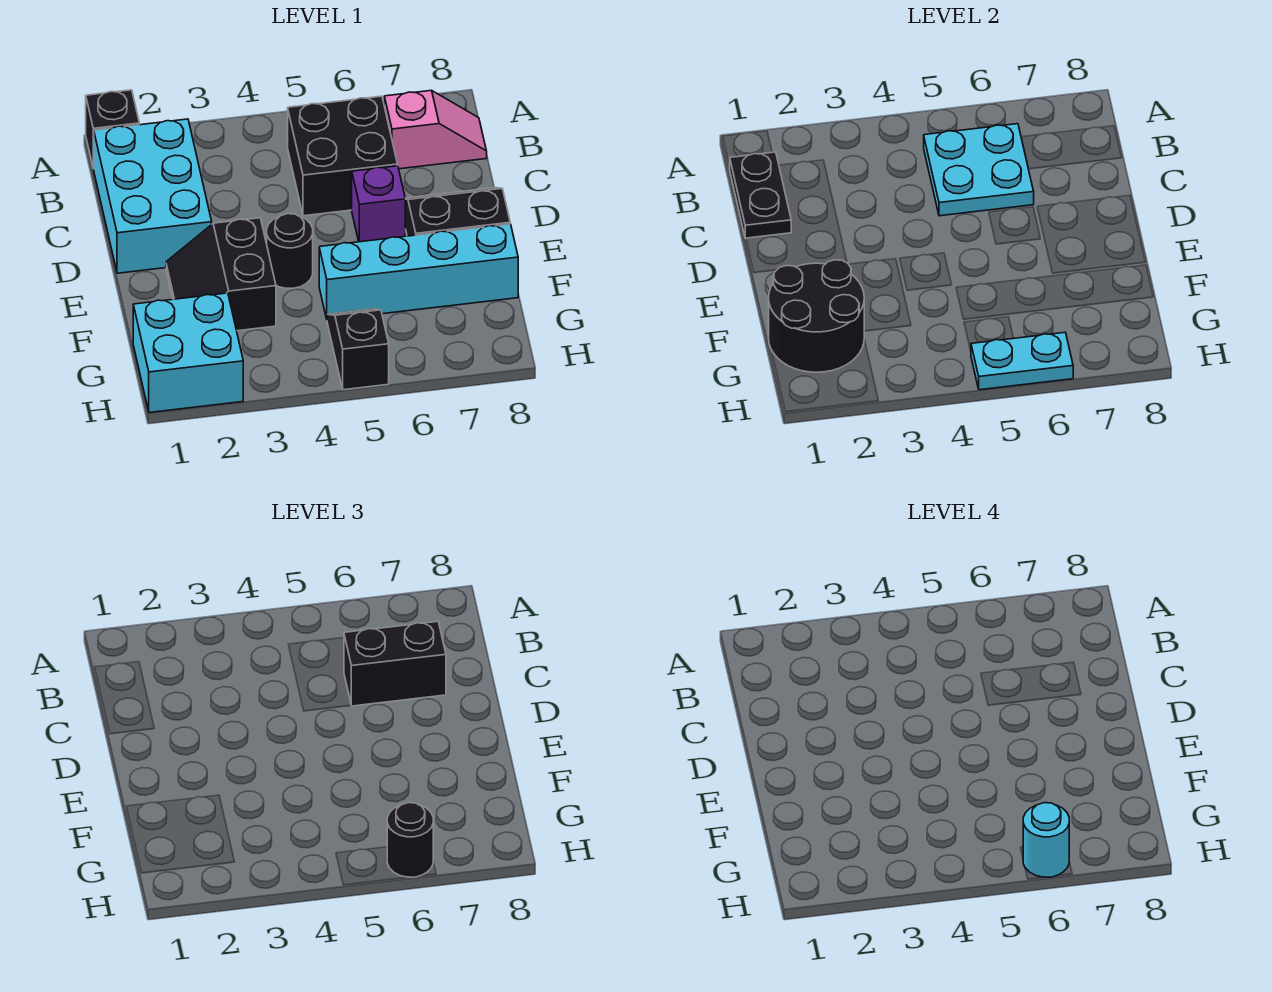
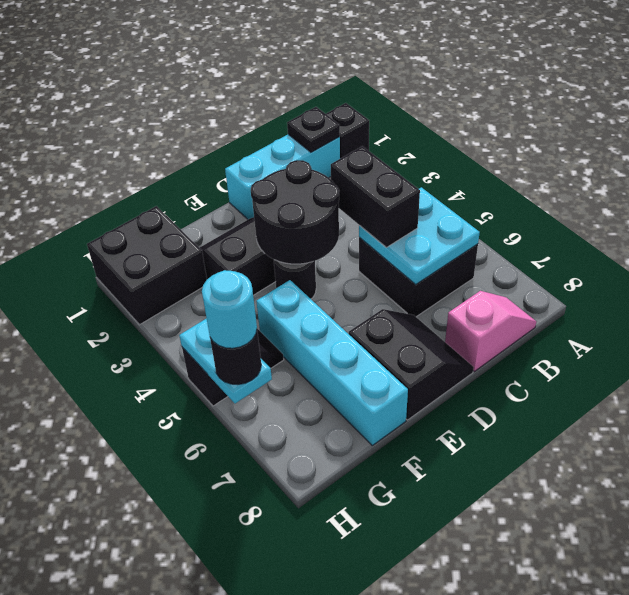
cyan 2x3 brick [94,119,212,273] -> cyan 1x3 brick [225,135,340,219]
black 1x2 plate [730,152,791,239] -> black 1x1 plate [287,107,340,152]
pink 1x2 slope [384,90,487,169] -> pink 1x2 slope turned to [445,291,536,371]
black 1x2 brick [344,621,446,706] -> black 1x2 brick moved to [331,146,420,247]
purple 1x1 brick [352,166,405,242] -> none
black 2x2 round brick [769,260,864,372] -> black 2x2 round brick moved to [251,160,339,264]
cyan 2x2 brick [133,293,243,413] -> black 2x2 brick [87,206,207,325]

